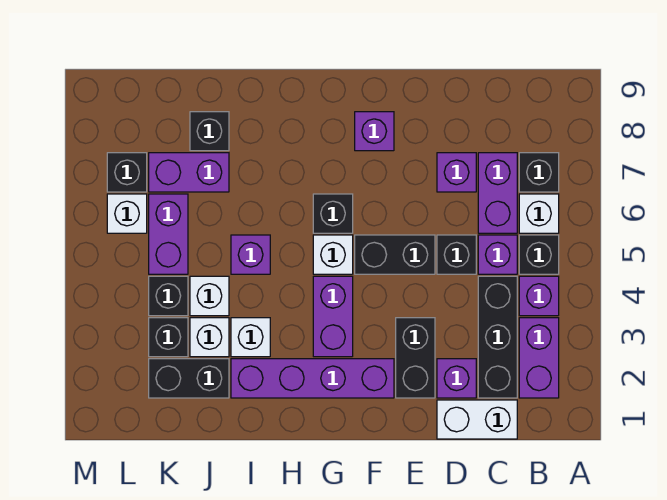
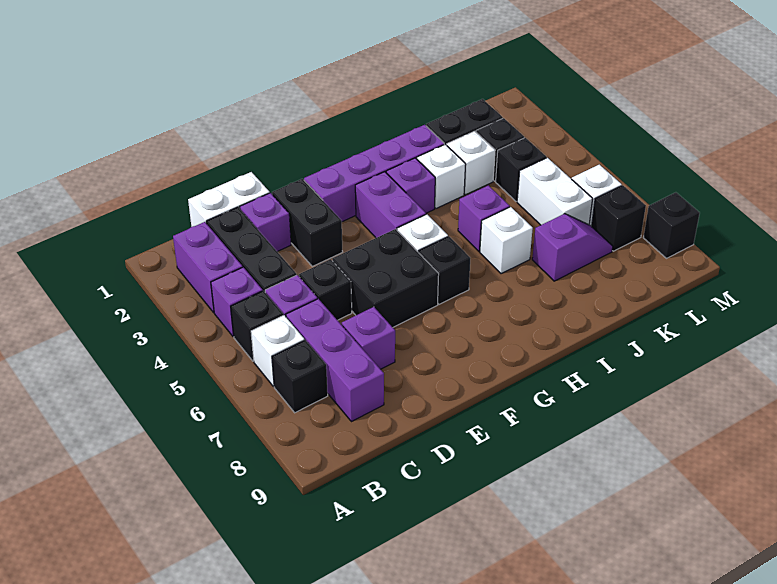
purple 1x2 brick [478,153,517,233] -> purple 1x3 brick [286,299,384,422]
black 1x2 brick [355,235,435,274] -> black 2x2 brick [332,229,439,327]
purple 1x1 brick [355,112,394,151] -> purple 1x1 brick moved to [386,158,435,213]
white 1x1 brick [190,276,229,316] -> white 1x1 brick moved to [480,207,533,274]
purple 1x2 brick [149,153,229,192] -> purple 1x2 slope [532,214,613,281]
black 1x1 brick [190,112,229,151] -> black 1x1 brick moved to [643,192,700,258]
purple 1x2 brick [149,194,188,274] -> white 1x2 brick [517,158,592,225]

